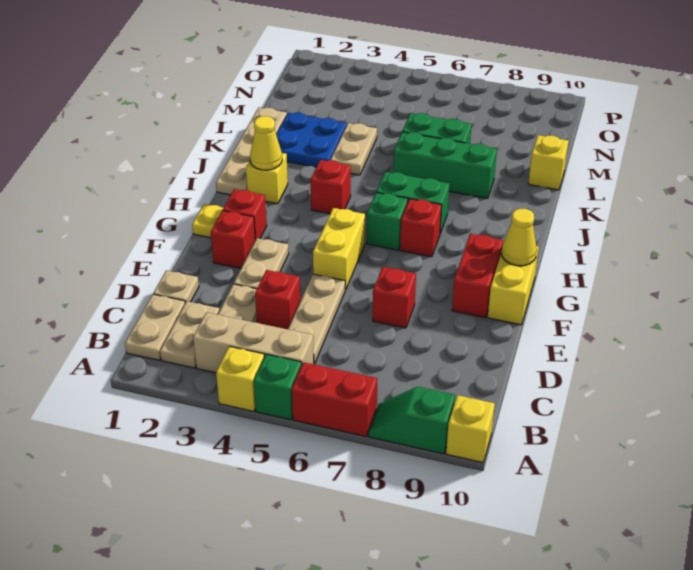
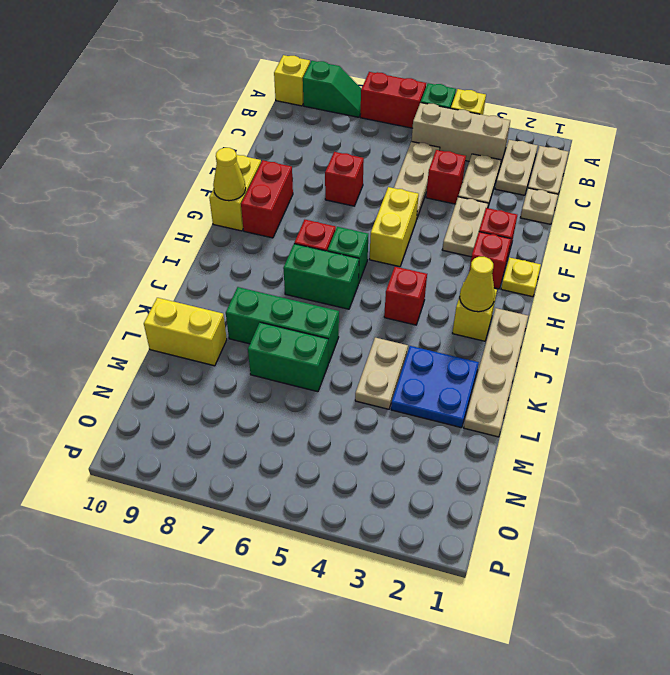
yellow 1x1 brick [528,135,569,190] -> yellow 1x2 brick [144,298,227,366]

